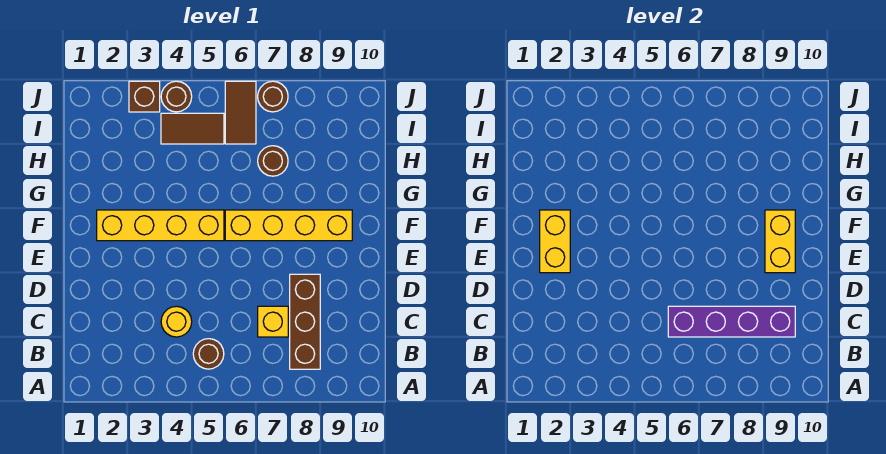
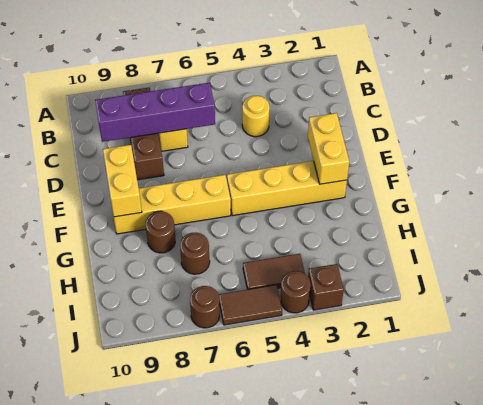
brown 1x1 round brick [193,339,224,369] -> brown 1x1 round brick moved to [146,211,175,253]
brown 1x2 tile [225,81,256,144] -> brown 1x2 tile turned to [219,285,282,325]

